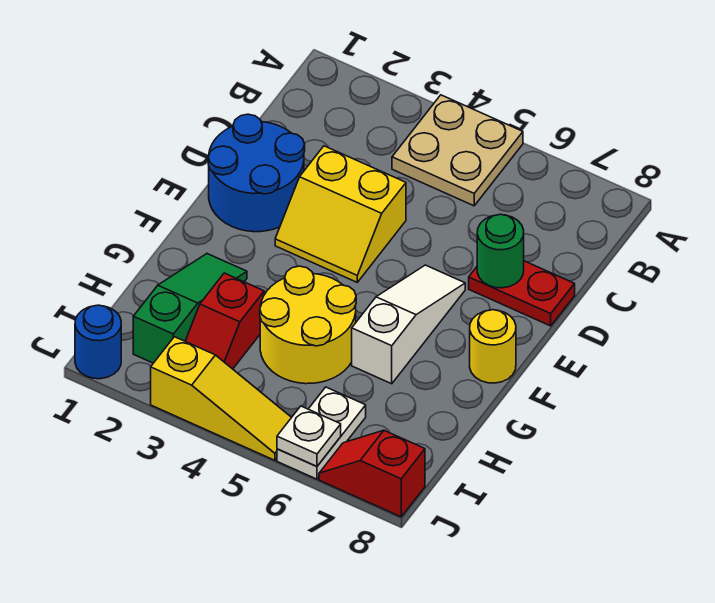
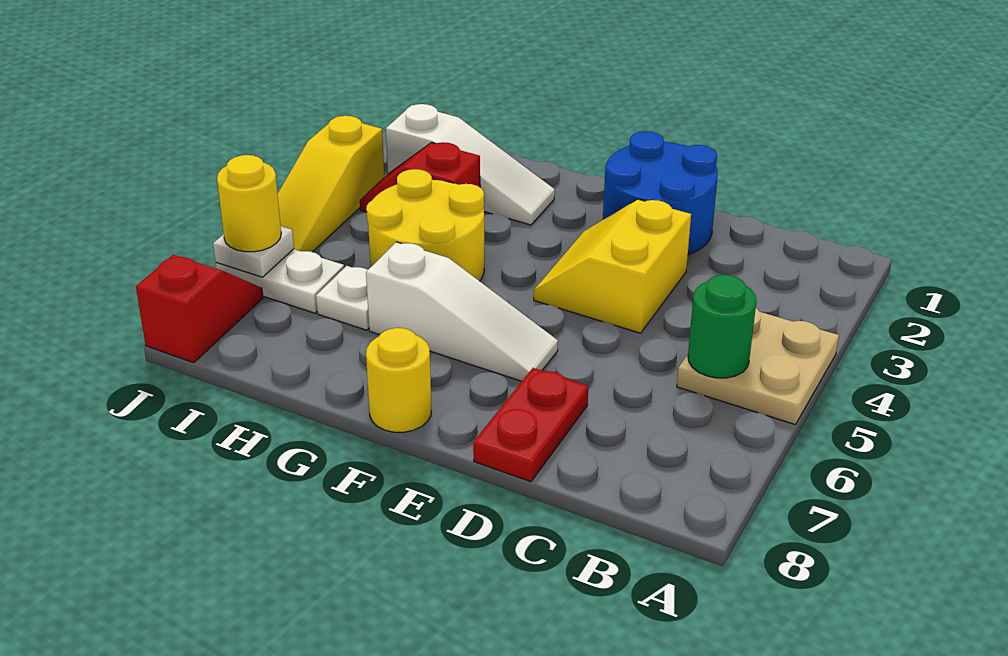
green 1x1 round brick [477,214,524,288] -> green 1x1 round brick moved to [688,275,756,378]
green 1x3 slope [133,254,247,363] -> white 1x3 slope [386,104,555,225]
none -> white 1x1 plate [316,266,369,330]
blue 1x1 round brick [75,305,121,379] -> none
none -> yellow 1x1 round brick [217,155,281,252]

